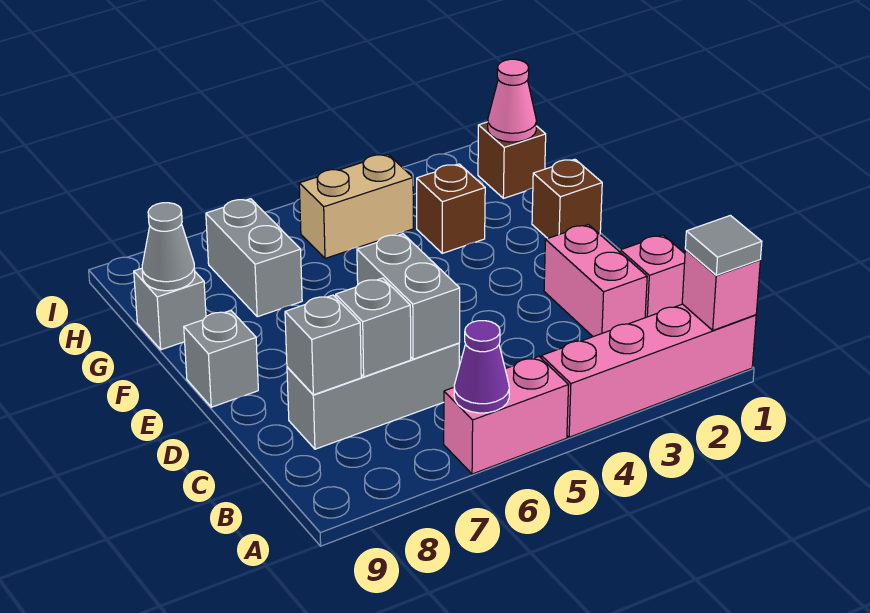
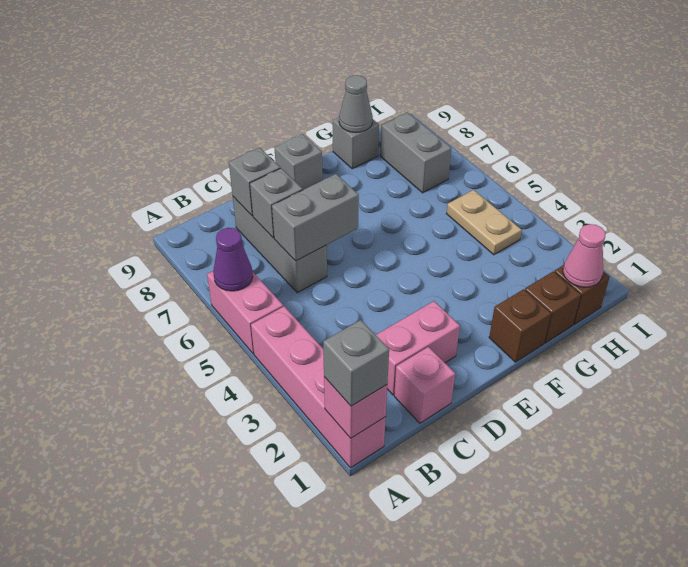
grey 1x1 tile [685,215,762,275] -> grey 1x1 brick [323,320,389,406]
brown 1x1 brick [417,164,485,253] -> brown 1x1 brick moved to [525,271,581,343]
grey 1x2 brick [206,199,302,317] -> grey 1x2 brick turned to [380,112,451,193]
tan 1x2 brick [299,154,413,258] -> tan 1x2 plate [446,190,522,255]

